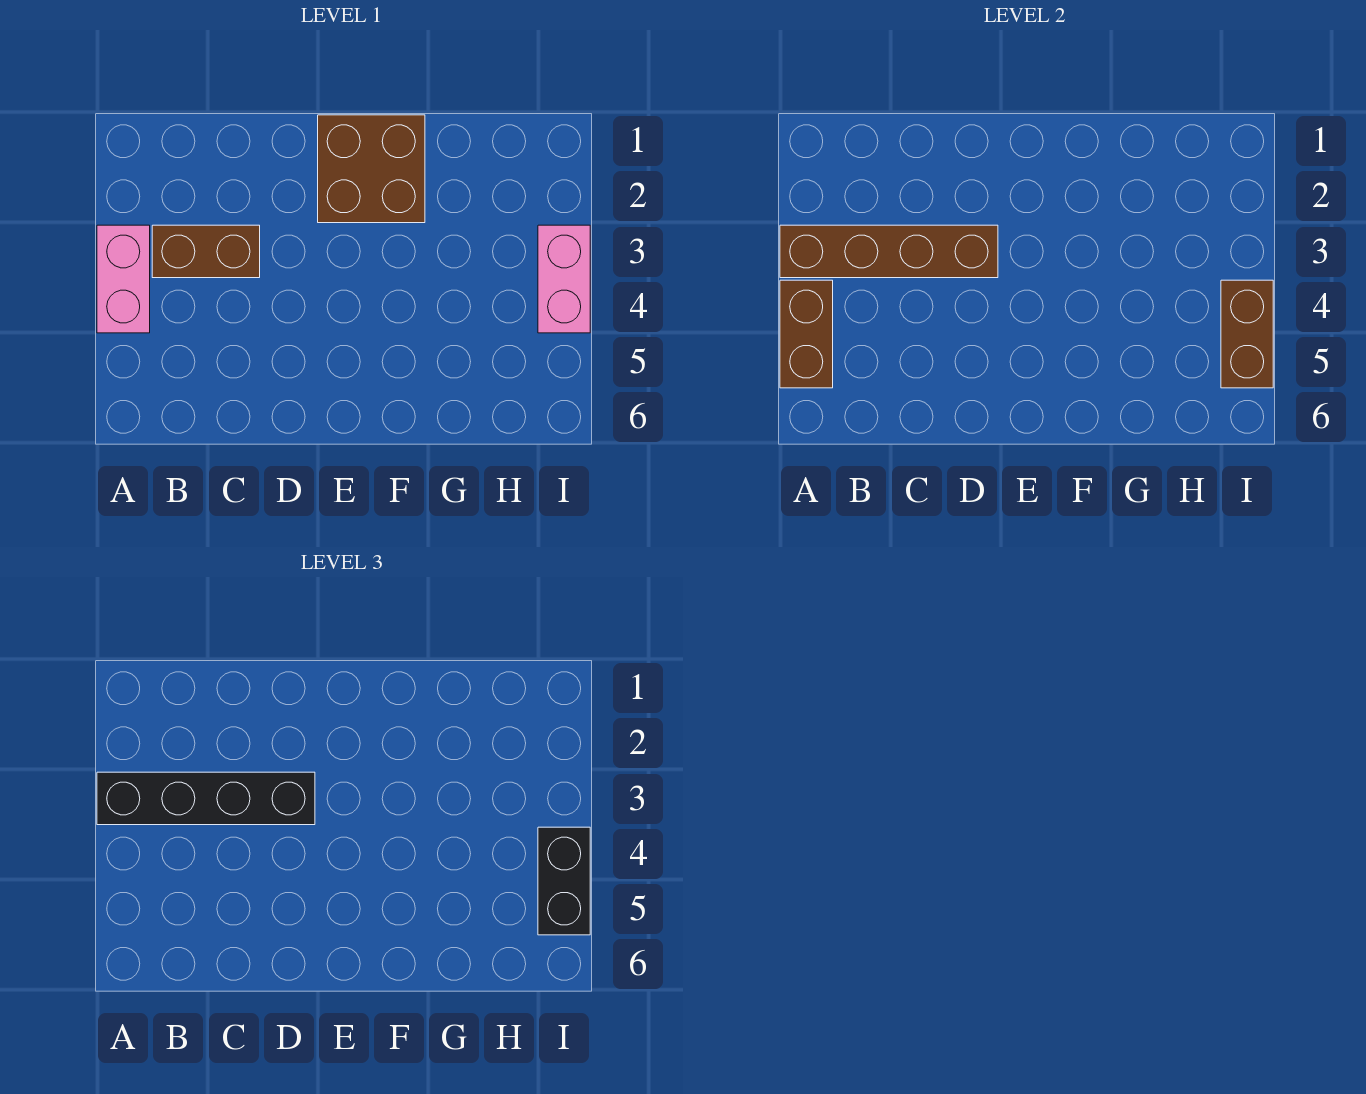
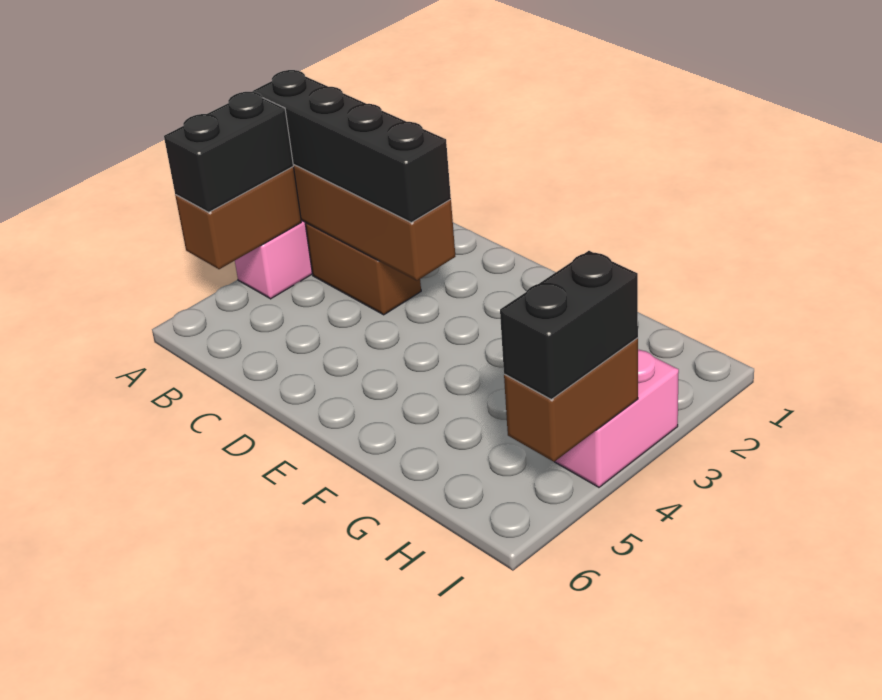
none -> black 1x2 brick [164,92,293,212]
brown 2x2 brick [318,115,425,223] -> none

